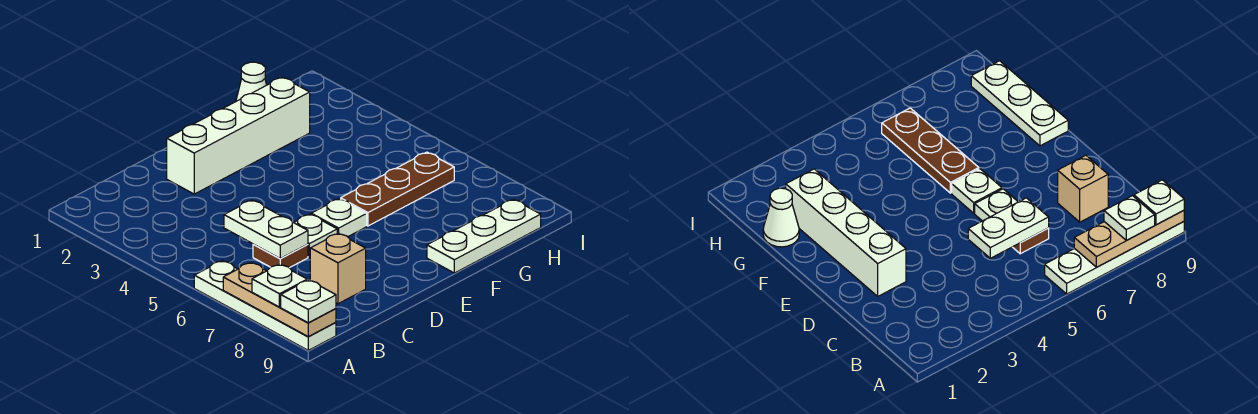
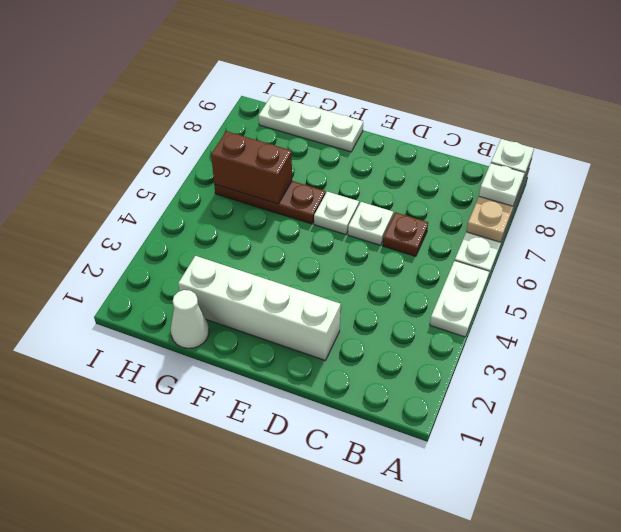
white 1x2 plate [224,200,308,258] -> white 1x2 plate moved to [430,261,489,337]
tan 1x1 brick [310,233,366,304] -> none
none -> brown 1x2 brick [211,131,292,204]

